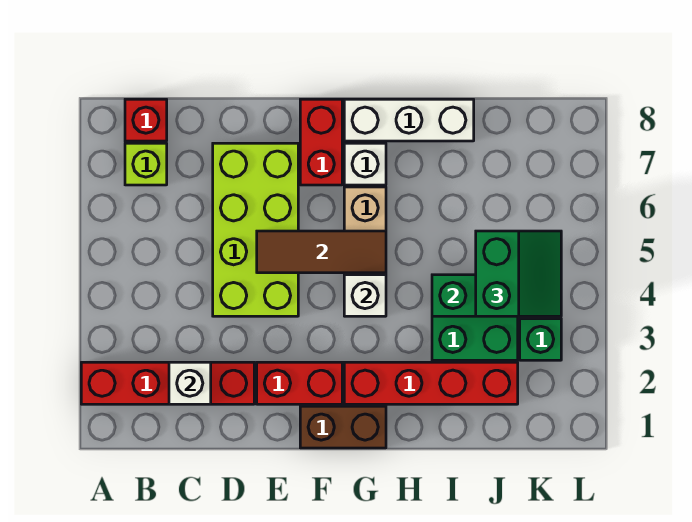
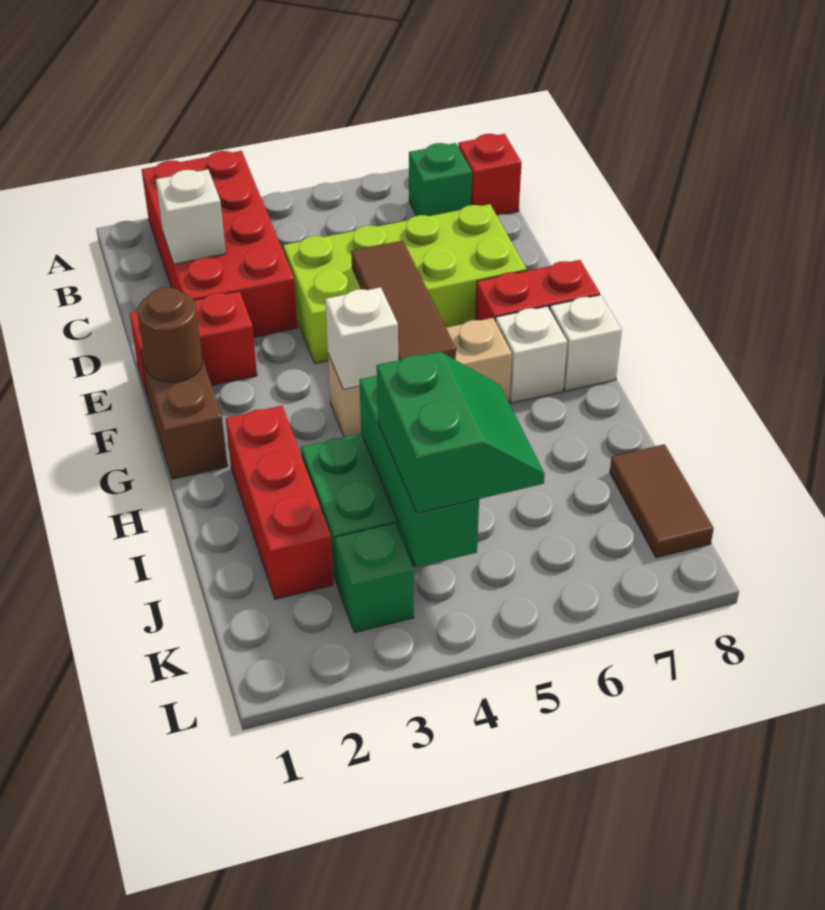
red 1x4 brick [81,362,254,404] -> red 2x4 brick [141,151,297,337]
lime 1x1 brick [125,143,167,185] -> green 1x1 brick [409,143,472,216]
red 1x2 brick [257,362,342,404] -> red 1x2 brick turned to [130,291,257,397]
none -> brown 1x1 round brick [137,287,203,382]
red 1x4 brick [344,362,518,404] -> red 1x3 brick [226,406,334,599]
white 1x3 brick [344,99,474,141] -> white 1x1 brick [550,295,622,391]
green 2x2 slope [476,231,561,316] -> green 2x2 slope turned to [377,351,545,513]
none -> brown 1x2 tile [610,444,714,558]

